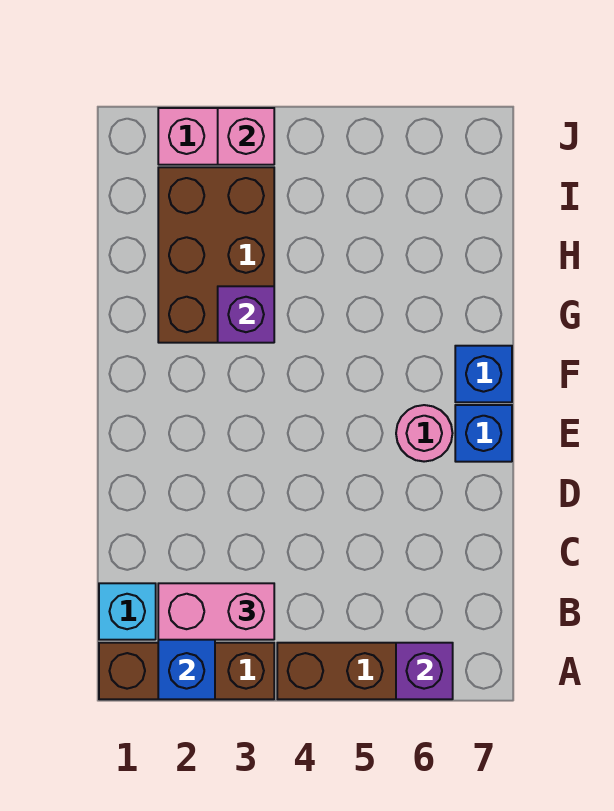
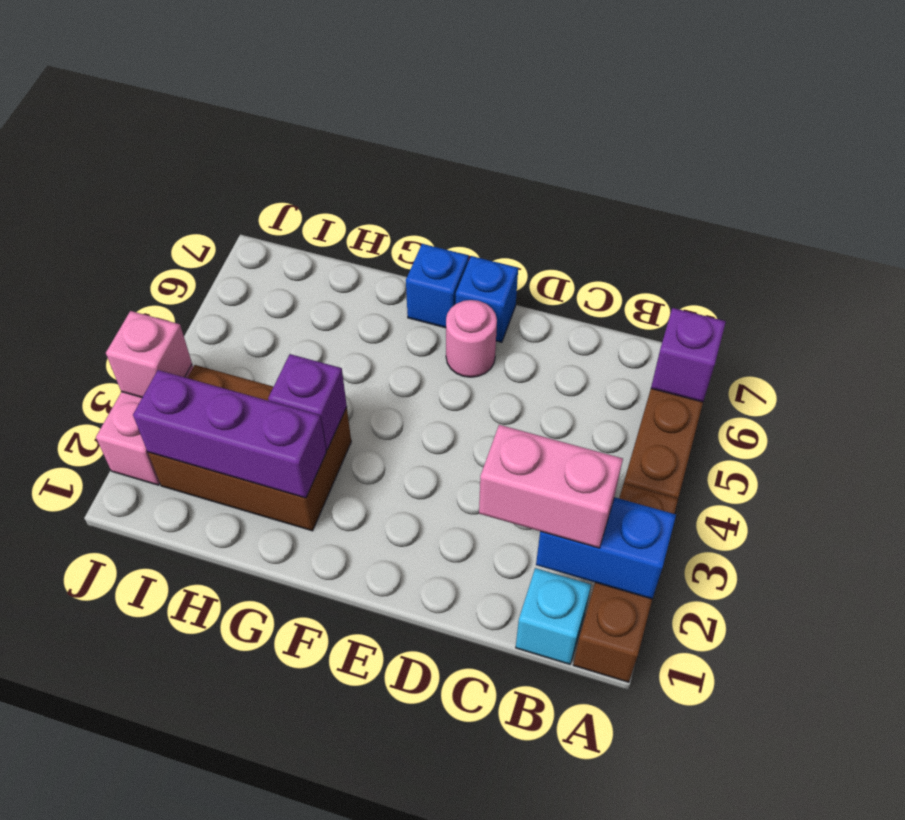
pink 1x2 brick [158,583,274,640] -> pink 1x2 brick turned to [479,425,623,548]
none -> purple 1x3 brick [133,370,326,498]

